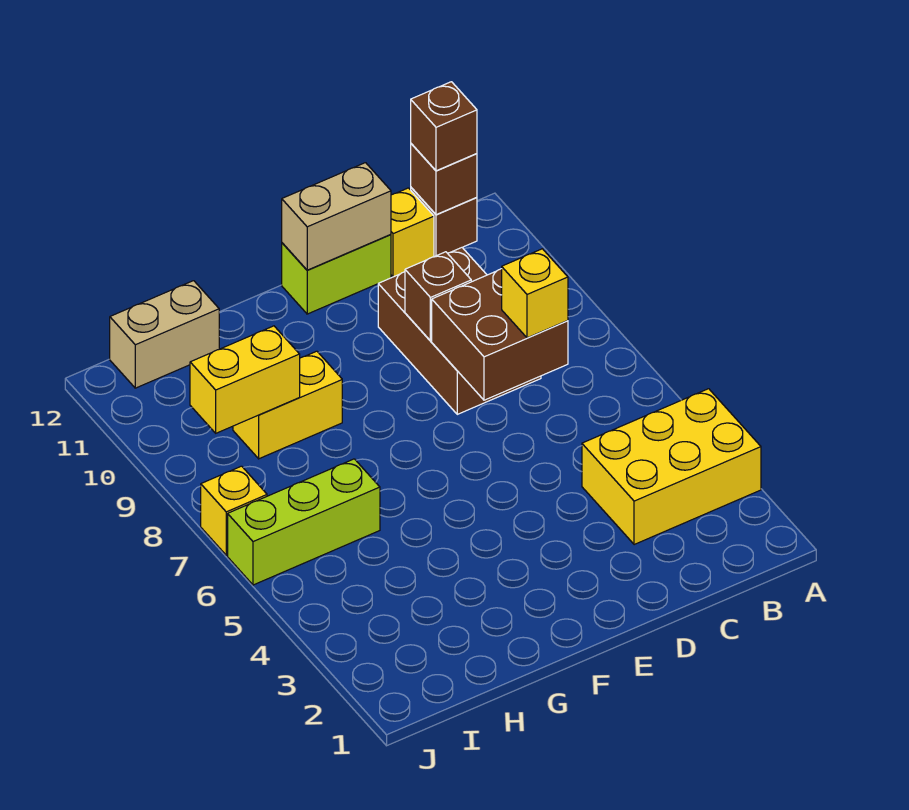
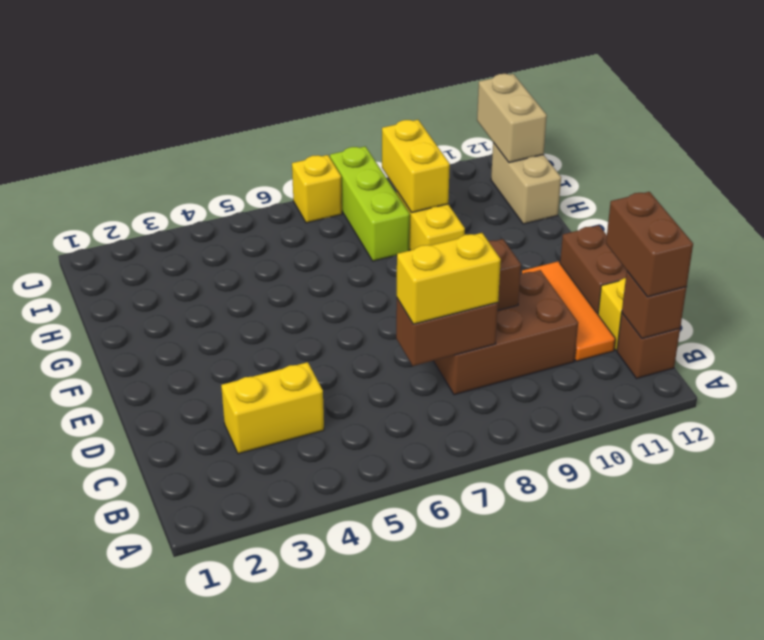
yellow 2x3 brick [582,389,761,545] -> yellow 1x2 brick [221,362,324,454]
brown 1x1 brick [411,82,477,171] -> brown 1x2 brick [606,192,693,297]
brown 2x2 brick [432,269,568,400] -> brown 1x2 brick [396,299,498,366]
yellow 1x1 brick [502,249,568,338] -> yellow 1x2 brick [397,233,501,324]
none -> orange 1x3 tile [522,261,615,361]
lime 1x2 brick [282,234,391,314] -> brown 1x2 brick [560,225,627,314]
tan 1x2 brick [282,163,391,270] -> tan 1x2 brick moved to [477,74,547,163]
lime 1x3 brick [228,459,380,585] -> lime 1x3 brick moved to [330,146,410,261]

